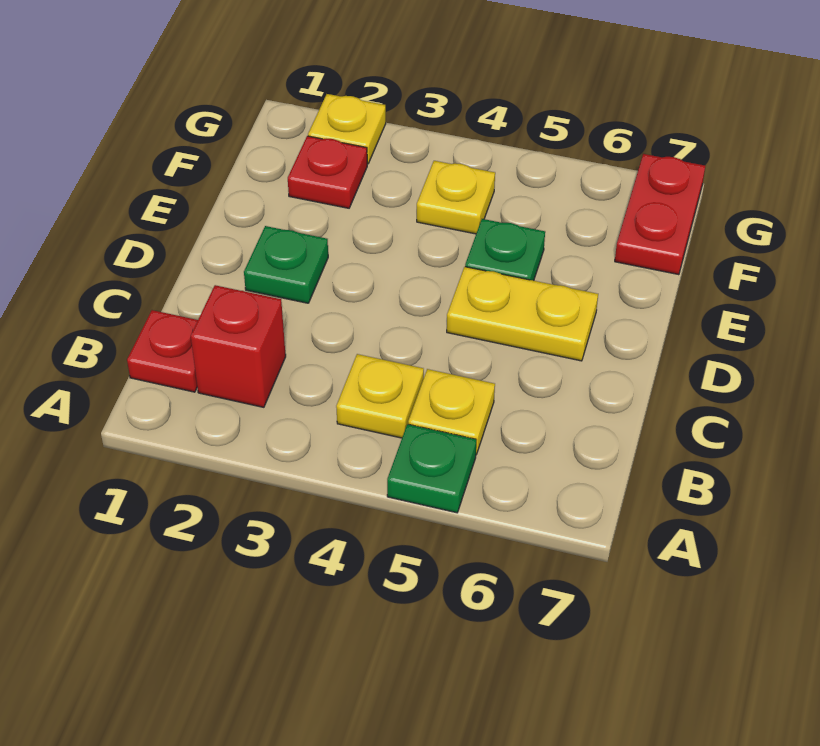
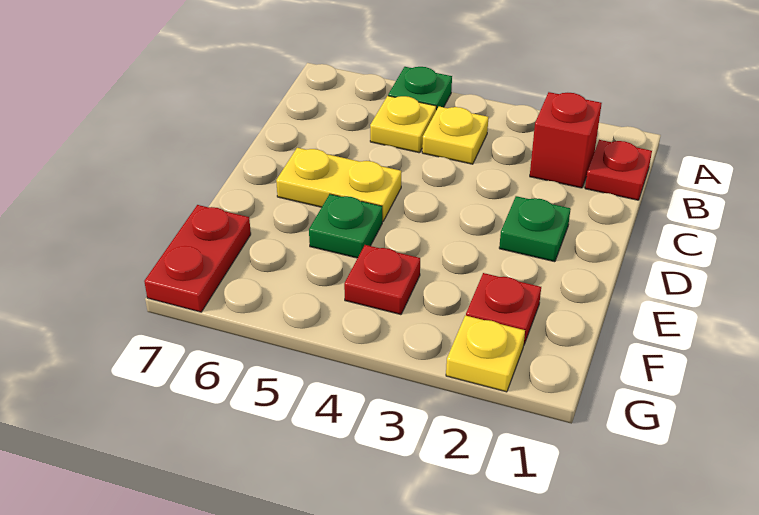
yellow 1x1 plate [417,161,495,234] -> red 1x1 plate [344,245,420,315]

